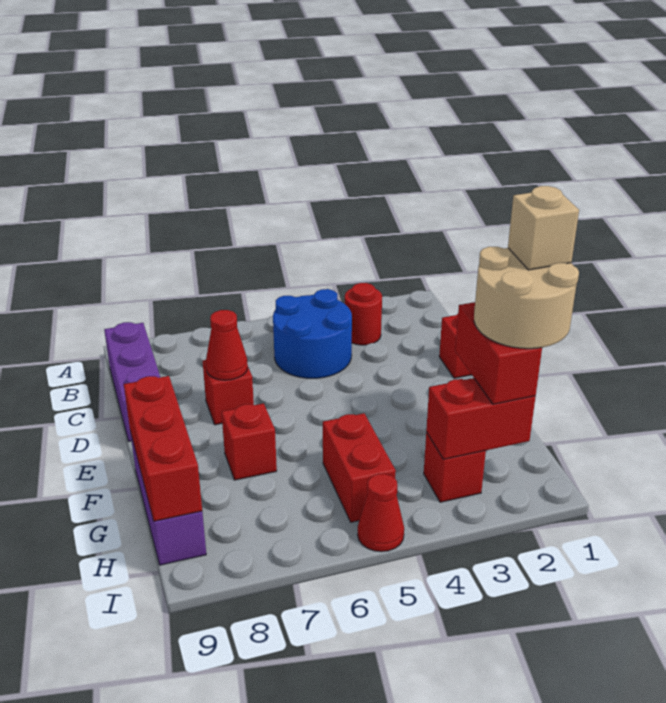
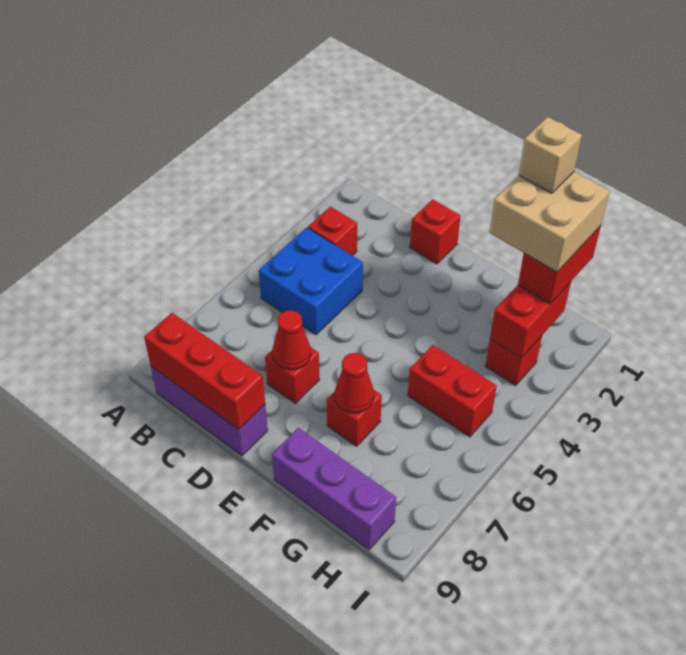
red 1x1 round brick [344,283,382,345] -> red 1x1 brick [308,207,357,256]
blue 2x2 round brick [273,289,352,378] -> blue 2x2 brick [259,228,363,335]
red 1x3 brick [124,376,202,521] -> red 1x3 brick moved to [144,313,265,430]
tan 2x2 round brick [474,247,579,349] -> tan 2x2 brick [489,172,610,272]
red 1x2 brick [455,302,542,404] -> red 1x2 brick turned to [518,226,601,304]
red 1x1 cone [357,474,404,552] -> red 1x1 cone moved to [335,353,374,413]

